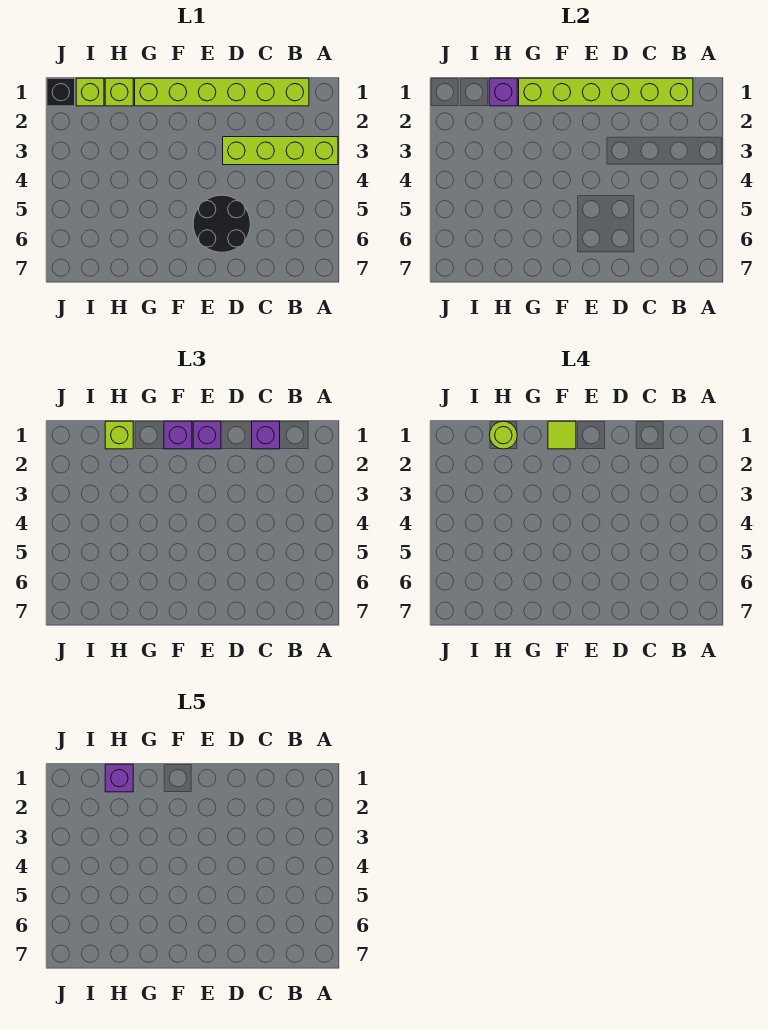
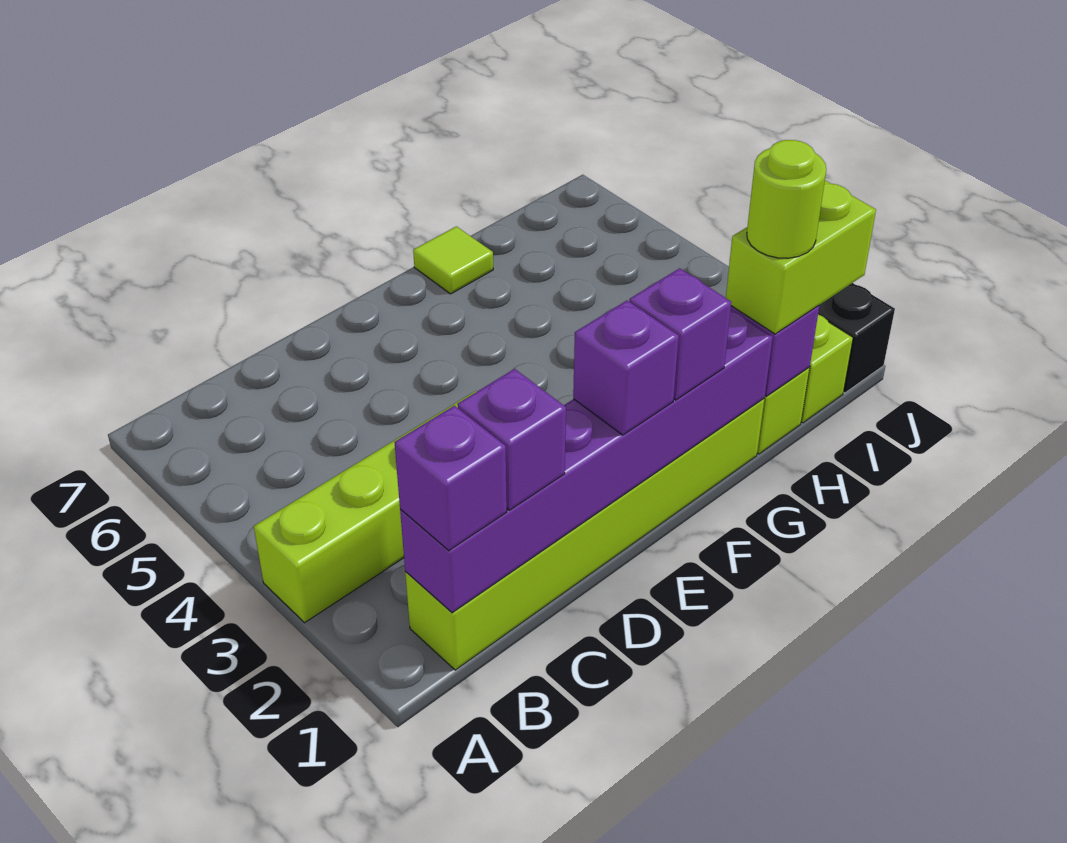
lime 1x6 brick [519,78,693,106] -> purple 1x6 brick [400,310,773,613]
black 2x2 round brick [193,195,250,252] -> none
lime 1x1 tile [548,421,576,449] -> lime 1x1 tile moved to [413,226,493,294]
lime 1x1 brick [105,421,133,449] -> lime 1x2 brick [726,181,876,334]
purple 1x1 brick [105,764,133,792] -> purple 1x1 brick moved to [395,405,507,551]

